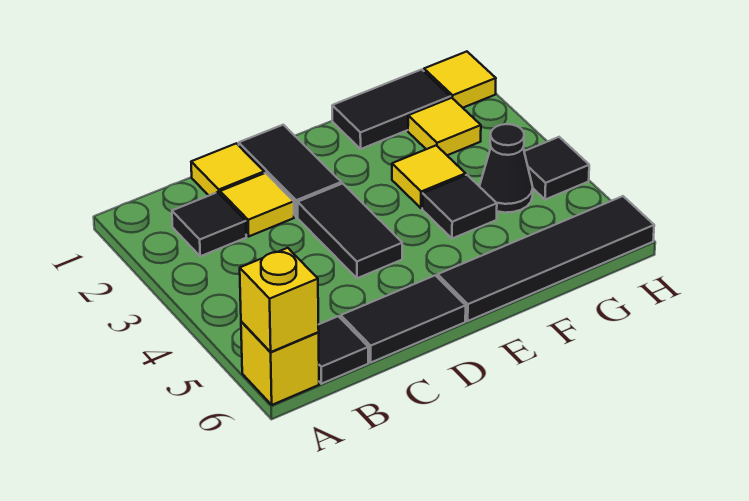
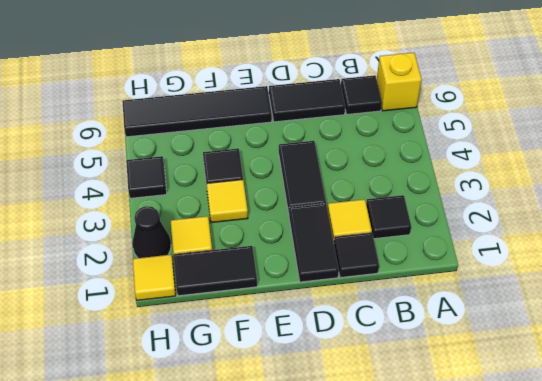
yellow 1x1 brick [240,248,319,352] -> none
yellow 1x1 tile [191,143,264,195] -> black 1x1 tile [334,233,379,278]
black 1x1 cone [480,124,533,213] -> black 1x1 cone moved to [132,206,171,258]

